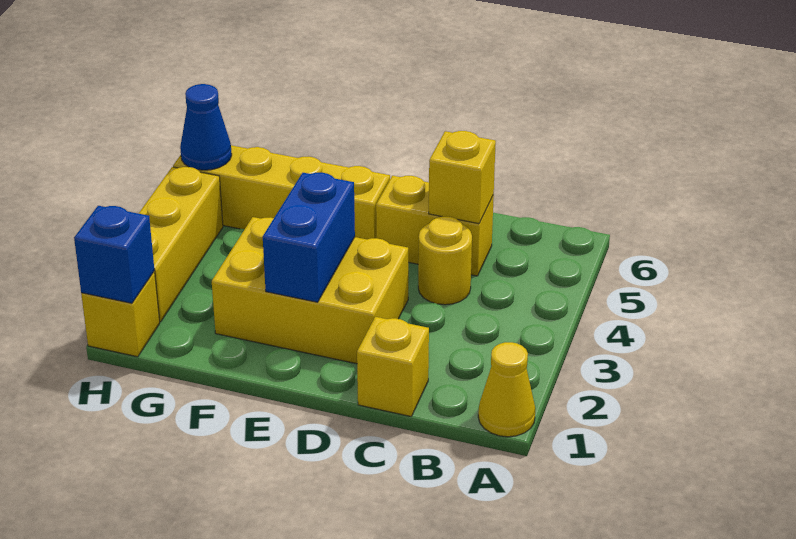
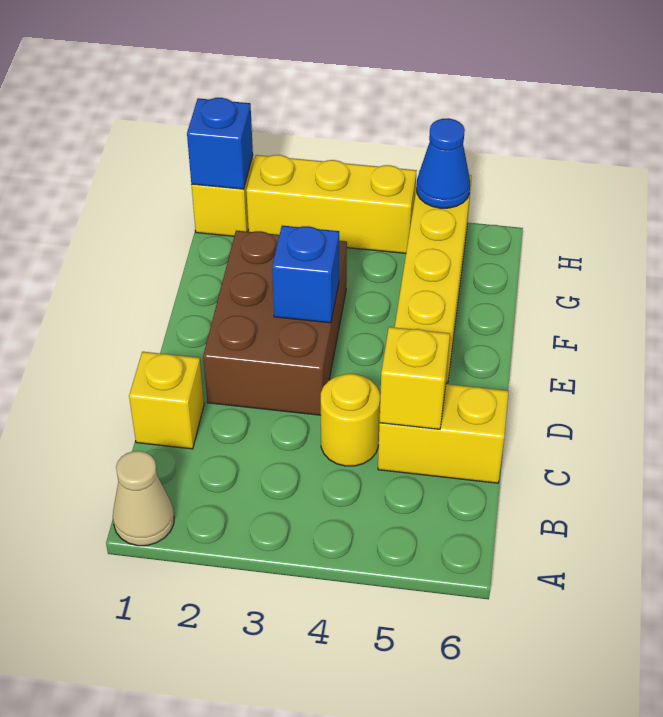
yellow 1x1 cone [478,342,535,437] -> tan 1x1 cone [113,451,174,546]
yellow 1x2 brick [376,176,494,276] -> yellow 1x2 brick turned to [378,384,508,483]
yellow 2x3 brick [212,217,408,364] -> brown 2x3 brick [203,230,347,415]
blue 1x2 brick [263,173,355,302] -> blue 1x1 brick [272,226,339,323]

